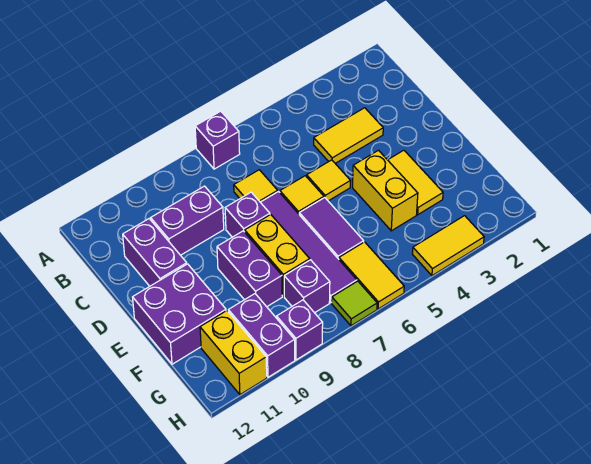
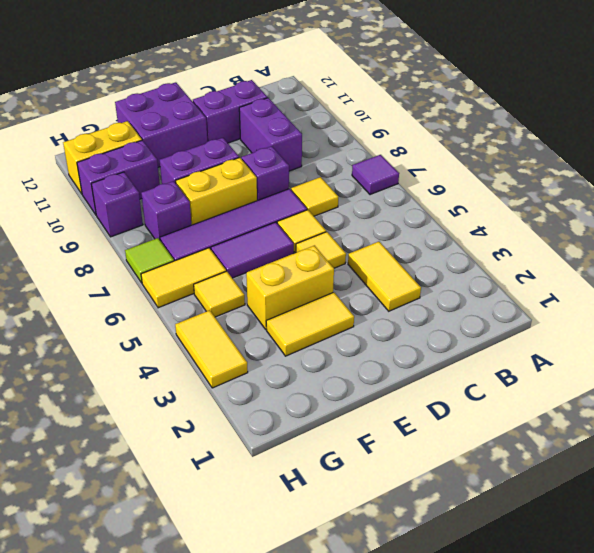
purple 1x1 brick [195,111,240,169] -> purple 1x1 tile [352,155,399,195]
none -> yellow 1x1 tile [194,271,245,317]

